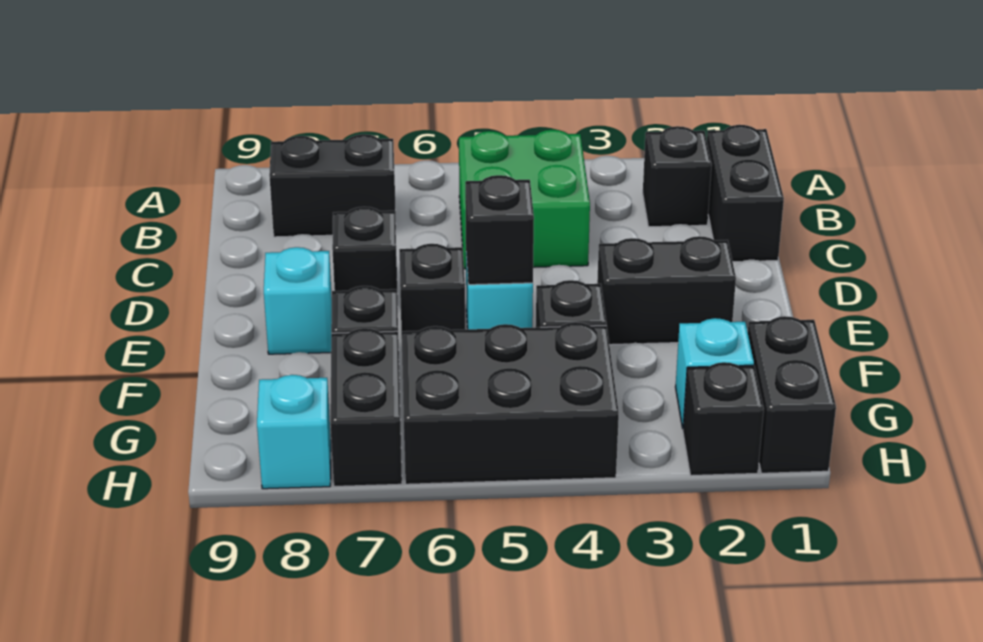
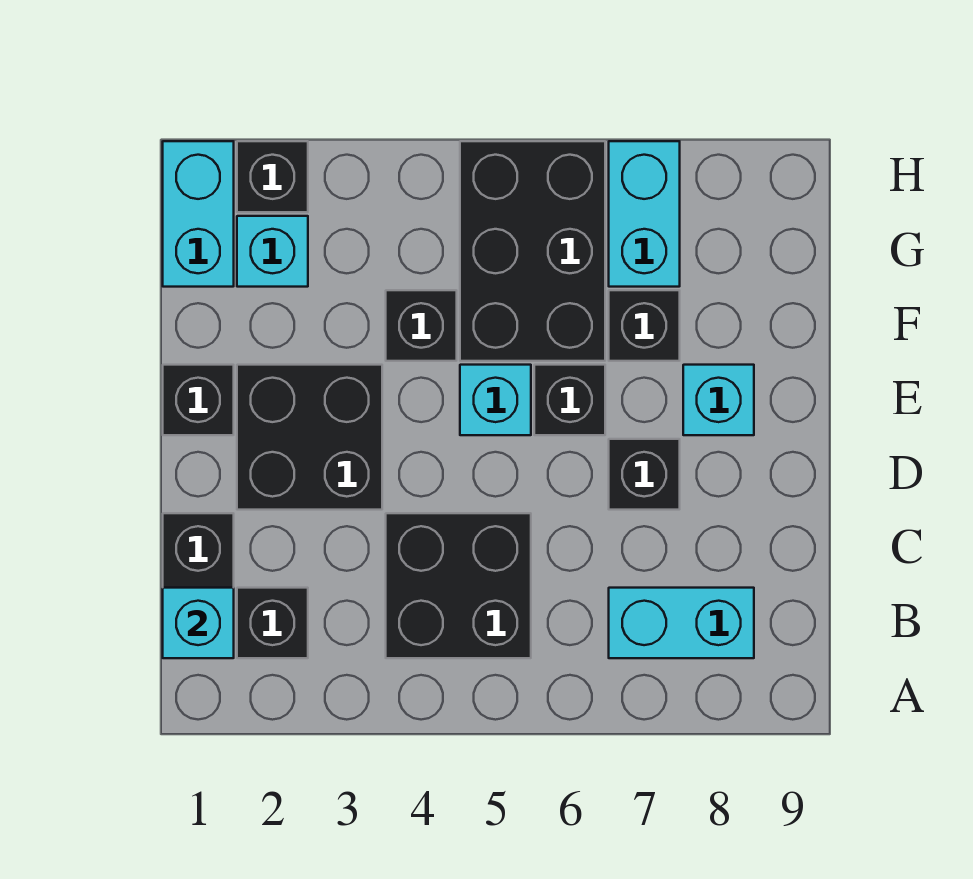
green 2x2 brick [459,130,590,269] -> black 2x2 brick [386,513,531,658]
black 1x2 brick [269,134,396,237] -> cyan 1x2 brick [609,588,754,658]
black 1x2 brick [597,236,736,345] -> black 2x2 brick [237,365,382,510]
black 1x1 brick [465,175,534,285] -> black 1x1 brick moved to [163,365,234,435]
black 1x2 brick [748,316,836,473] -> cyan 1x2 brick [163,141,234,287]
black 2x3 brick [401,322,619,484] -> black 2x3 brick turned to [460,141,605,361]
black 1x2 brick [330,328,402,486] -> cyan 1x2 brick [609,141,680,287]
cyan 1x1 brick [257,375,331,489] -> cyan 1x1 brick moved to [163,588,234,658]

